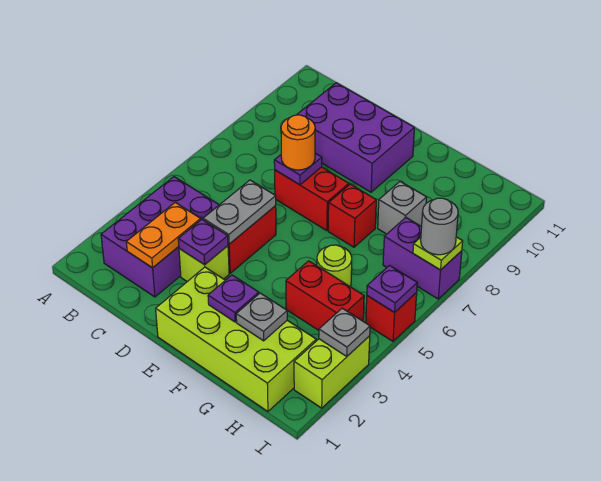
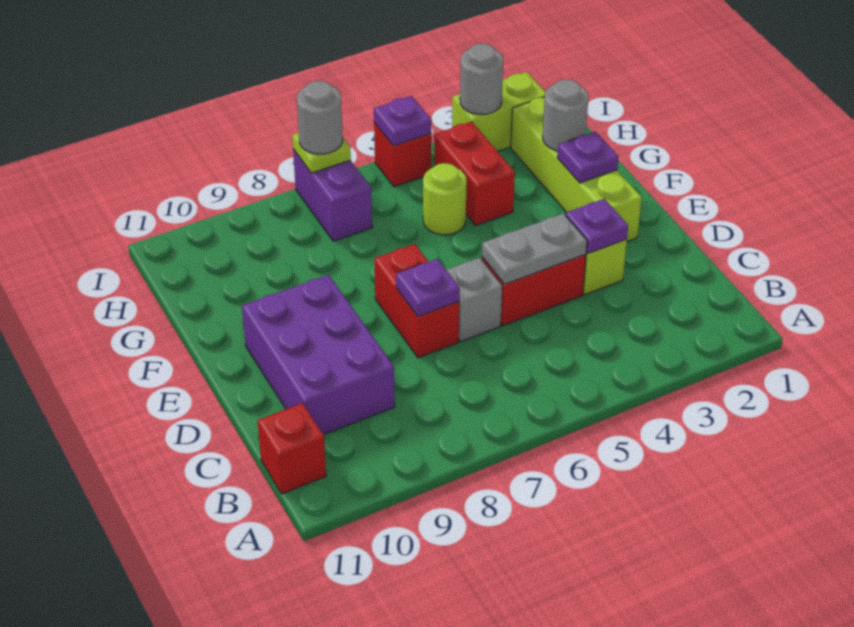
purple 2x3 brick [101,177,219,297] -> none
orange 1x2 plate [126,203,201,268] -> none
orange 1x1 round brick [281,115,315,170] -> none
lime 2x4 brick [156,267,316,411] -> lime 1x4 brick [511,97,642,242]
red 1x1 brick [328,184,376,247] -> red 1x1 brick moved to [257,403,326,494]
grey 1x1 plate [236,293,287,341] -> grey 1x1 round brick [543,80,588,151]
grey 1x1 brick [378,182,427,234] -> grey 1x1 brick moved to [446,258,502,341]
grey 1x1 plate [319,308,370,356] -> grey 1x1 round brick [460,44,503,114]

